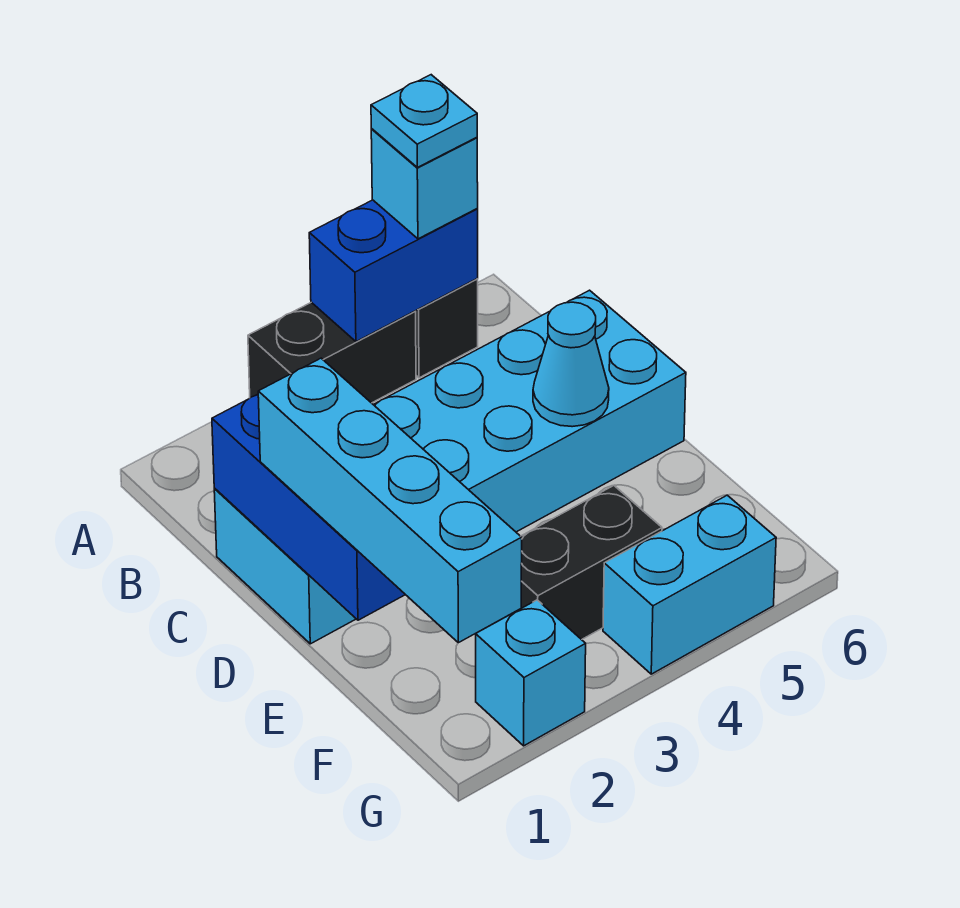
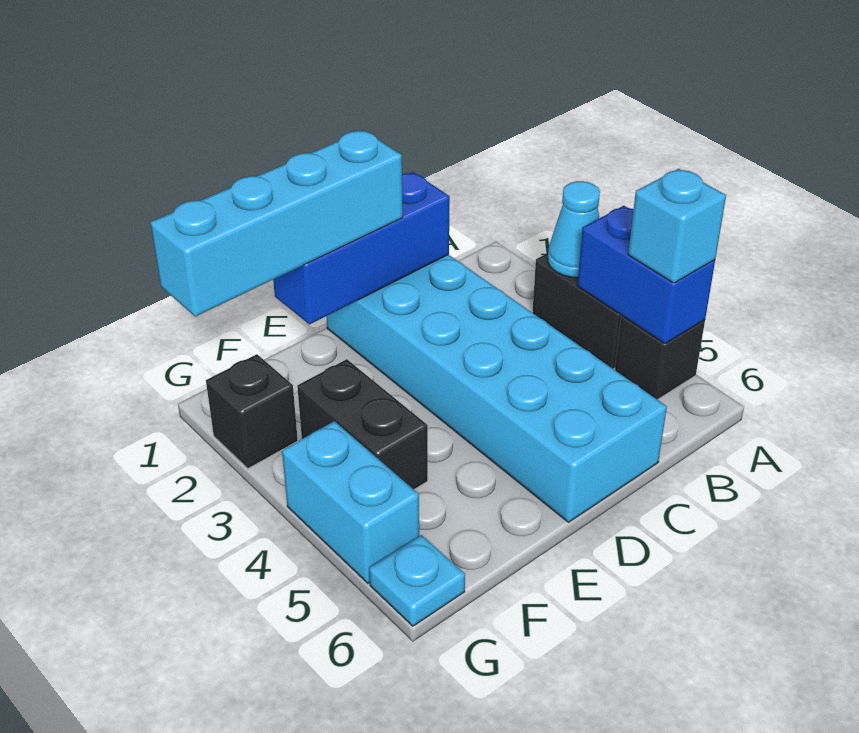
cyan 1x1 plate [371,75,477,167] -> cyan 1x1 plate moved to [369,535,465,626]
cyan 1x1 cone [533,302,609,427] -> cyan 1x1 cone moved to [548,181,600,277]
cyan 1x1 brick [476,600,586,746] -> black 1x1 brick [206,354,298,468]

